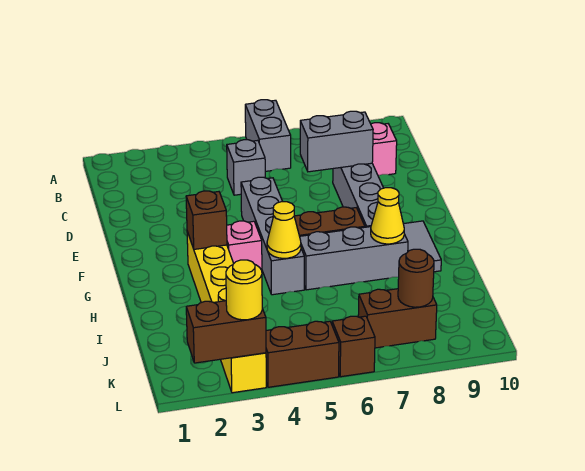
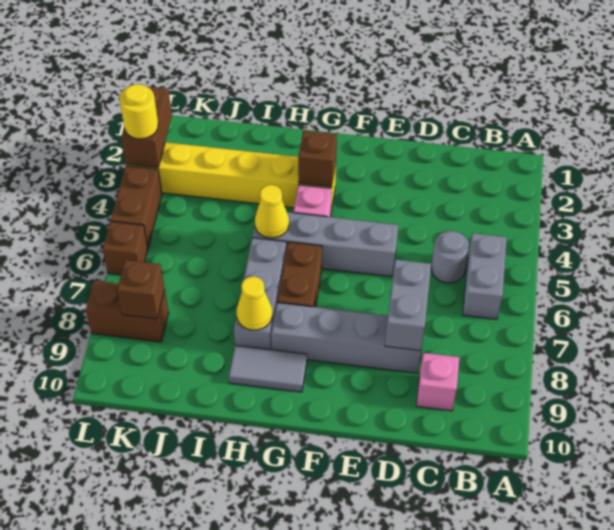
grey 1x2 brick [245,100,291,171] -> grey 1x2 brick turned to [463,233,507,319]
grey 1x1 brick [227,140,265,195] -> grey 1x1 round brick [431,231,469,283]
brown 1x2 brick [358,289,437,348] -> brown 1x2 brick turned to [86,281,169,342]
brown 1x1 round brick [398,249,434,307] -> brown 1x1 brick [117,260,165,319]

